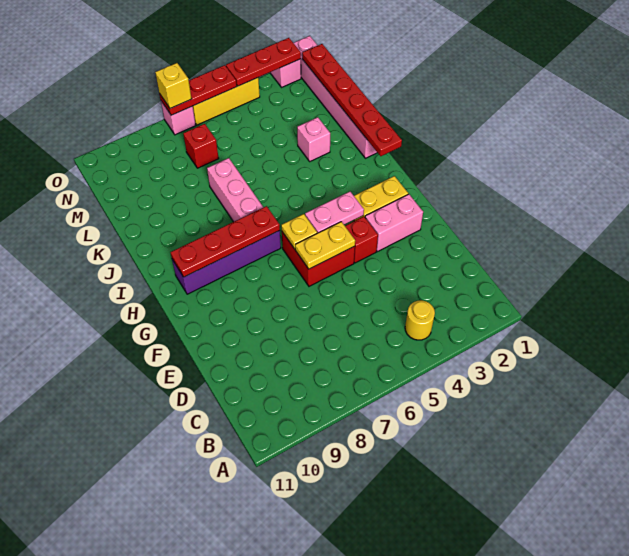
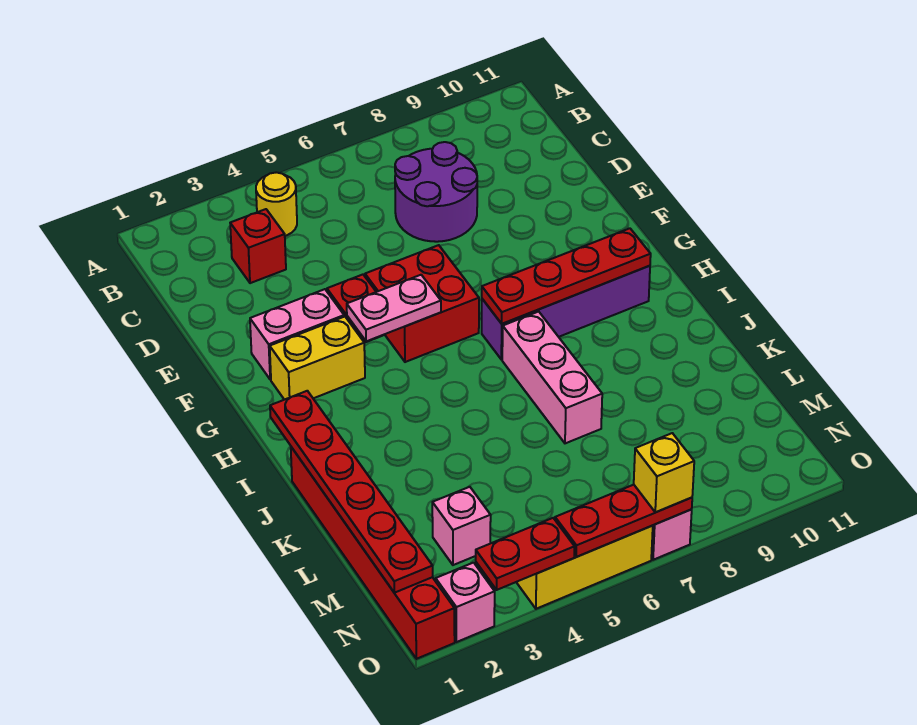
none -> purple 2x2 round brick [395,142,477,242]
yellow 1x2 plate [295,222,355,269] -> none
yellow 1x1 plate [281,214,317,249] -> none
pink 1x6 brick [294,36,377,158] -> red 1x6 brick [291,447,455,659]
pink 1x1 brick [297,117,330,161] -> pink 1x1 brick moved to [432,487,491,565]
red 1x1 brick [183,124,219,168] -> red 1x1 brick moved to [230,209,286,283]
red 1x3 plate [226,38,301,86] -> red 1x2 plate [476,518,575,590]

